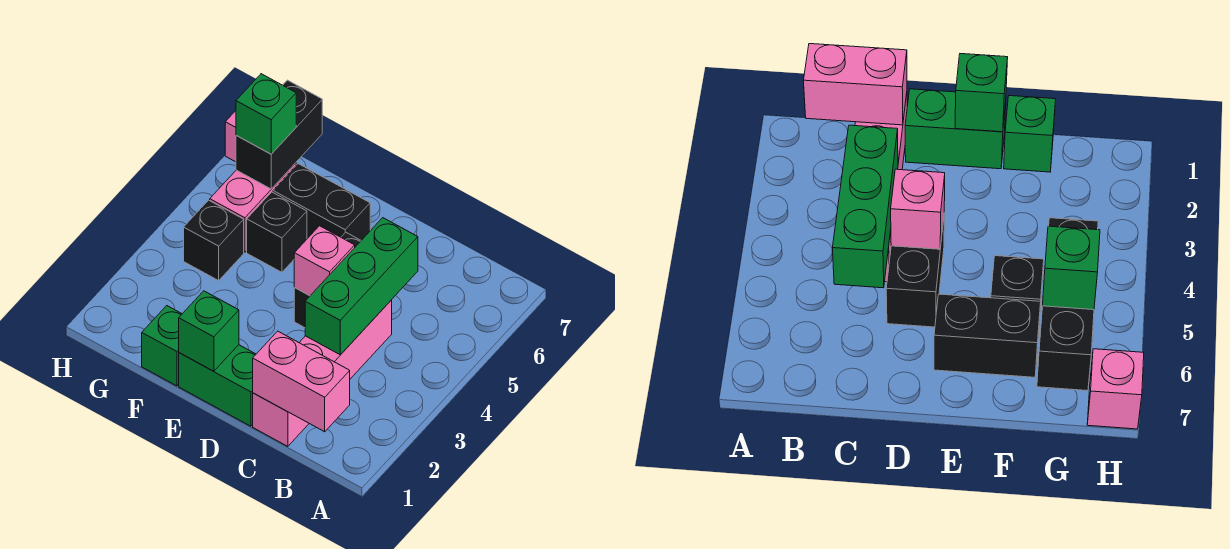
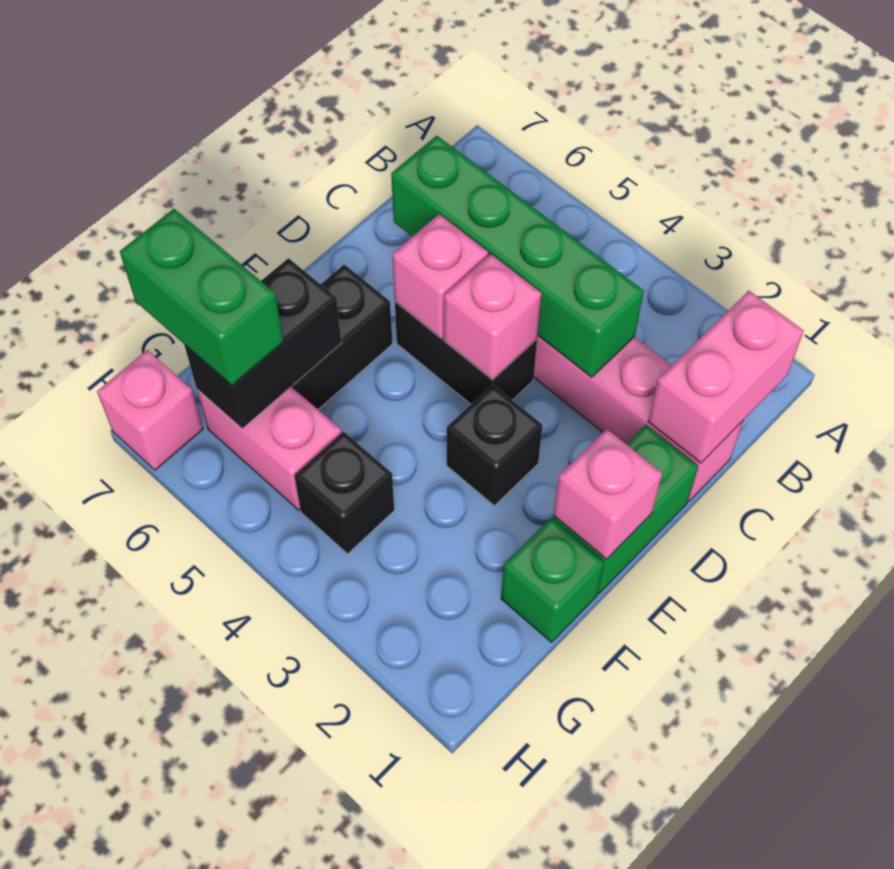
green 1x3 brick [305,218,418,355] -> green 1x4 brick [391,136,644,377]
none -> pink 1x1 brick [392,214,488,339]
green 1x1 brick [179,291,239,371] -> pink 1x1 brick [553,429,662,559]
black 1x1 brick [247,192,307,272] -> black 1x1 brick moved to [447,385,542,506]
black 1x2 brick [236,80,322,189] -> black 1x2 brick turned to [185,258,341,429]
green 1x1 brick [236,74,296,154] -> green 1x2 brick [120,209,284,385]

